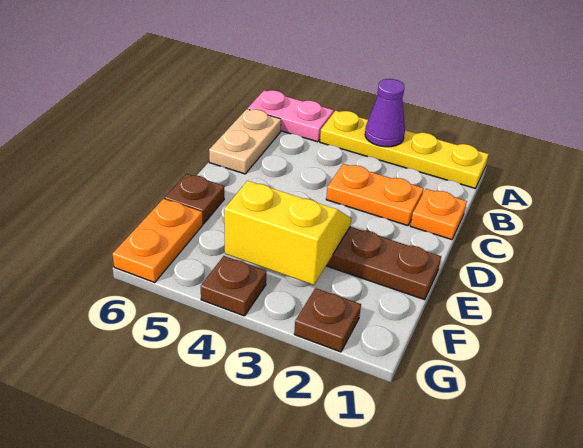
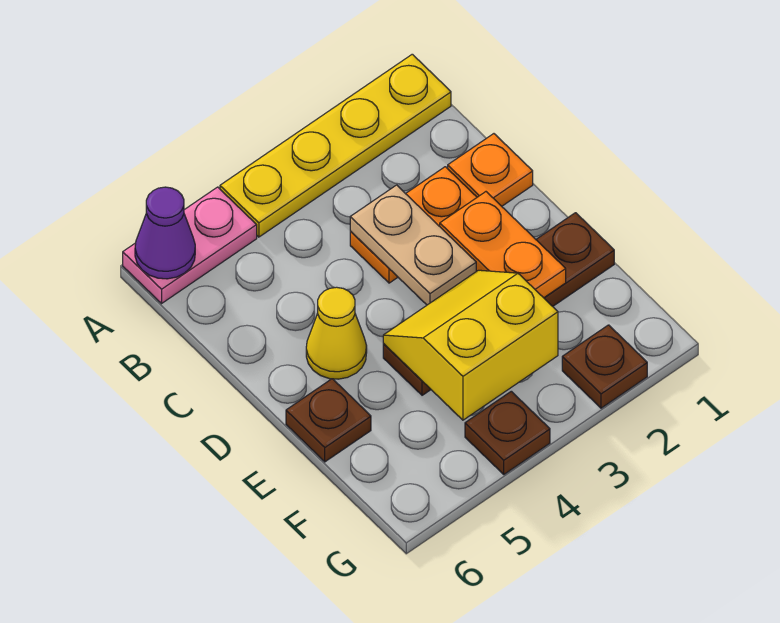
purple 1x1 cone [365,79,405,147] -> purple 1x1 cone moved to [135,187,195,279]
tan 1x2 plate [209,109,281,174] -> tan 1x2 plate moved to [350,185,476,305]
none -> yellow 1x1 cone [306,287,367,379]
orange 1x2 plate [113,199,203,282] -> orange 1x2 plate moved to [440,192,566,298]

